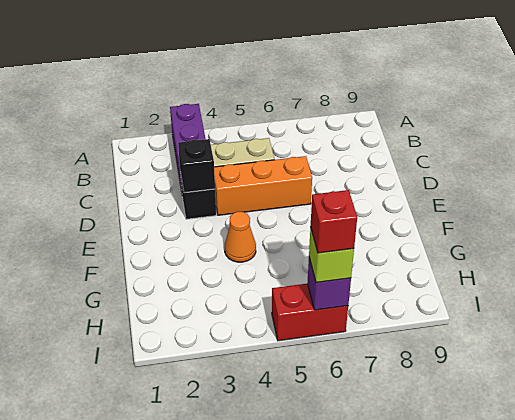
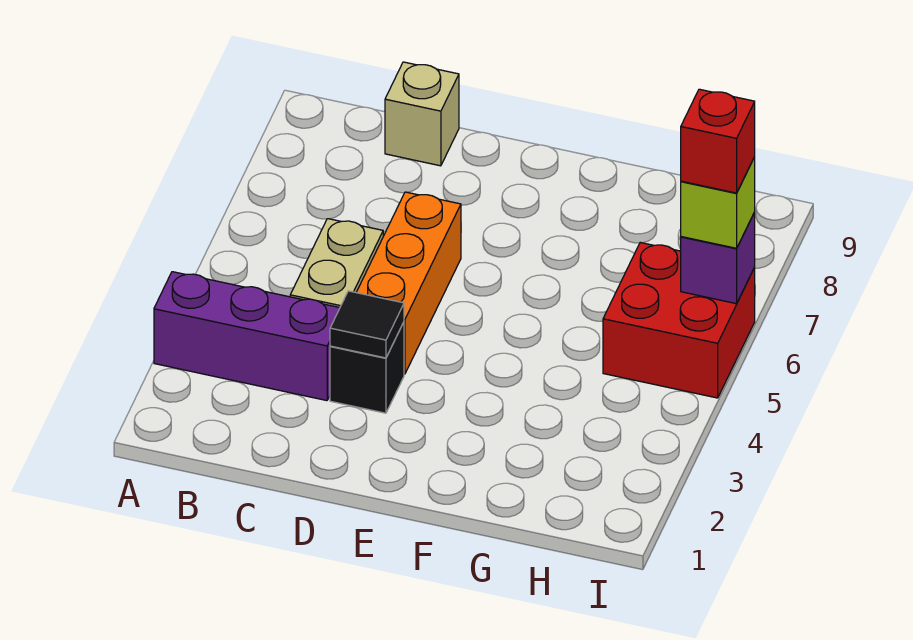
none -> tan 1x1 brick [385,62,459,166]
black 1x1 brick [178,139,215,193] -> black 1x1 tile [330,291,404,358]
orange 1x1 cone [225,212,256,262] -> none
red 1x2 brick [272,284,348,341] -> red 2x2 brick [603,242,755,398]

